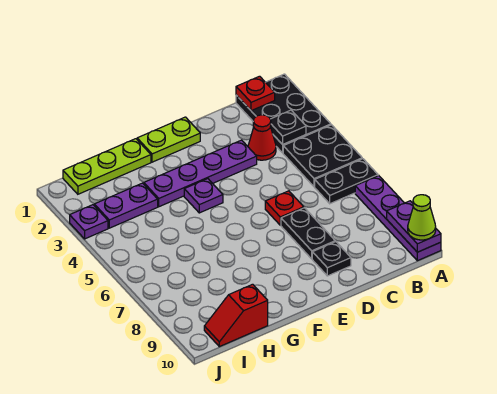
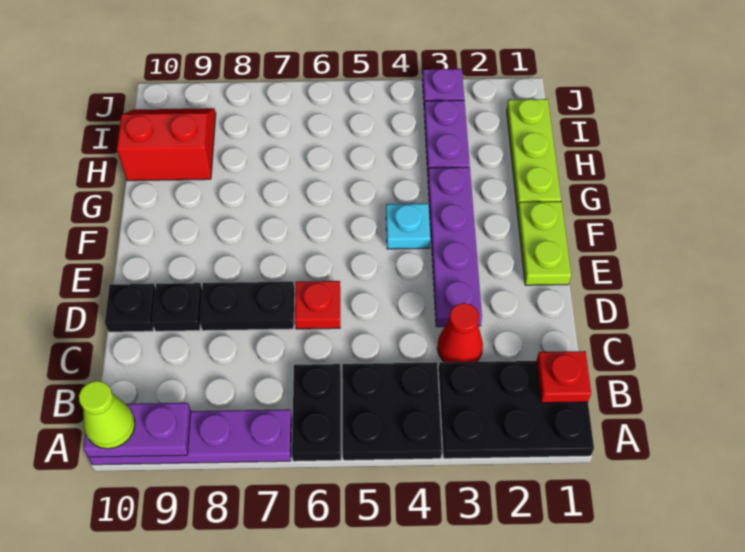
black 1x1 plate [270,110,306,145] -> black 1x1 plate moved to [105,284,156,332]
purple 1x1 plate [184,179,223,213] -> cyan 1x1 plate [386,203,430,249]
red 1x2 slope [204,284,268,347] -> red 2x2 slope [117,108,216,181]

